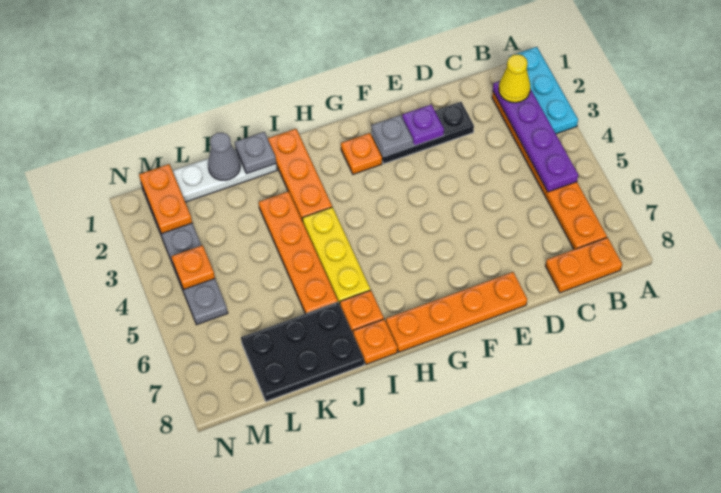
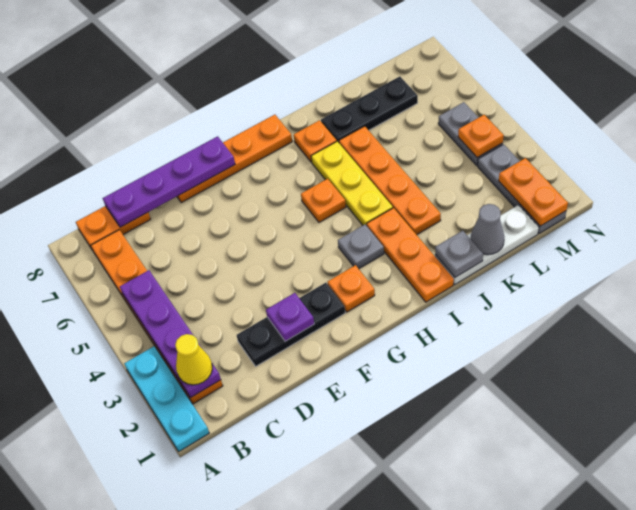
none -> purple 1x4 plate [103,136,235,227]
grey 1x1 plate [371,115,413,156] -> grey 1x1 plate moved to [338,225,384,269]
orange 1x1 plate [353,319,397,364] -> orange 1x1 plate moved to [301,179,346,222]
black 2x3 plate [241,302,364,401] -> black 1x3 plate [321,77,418,142]

